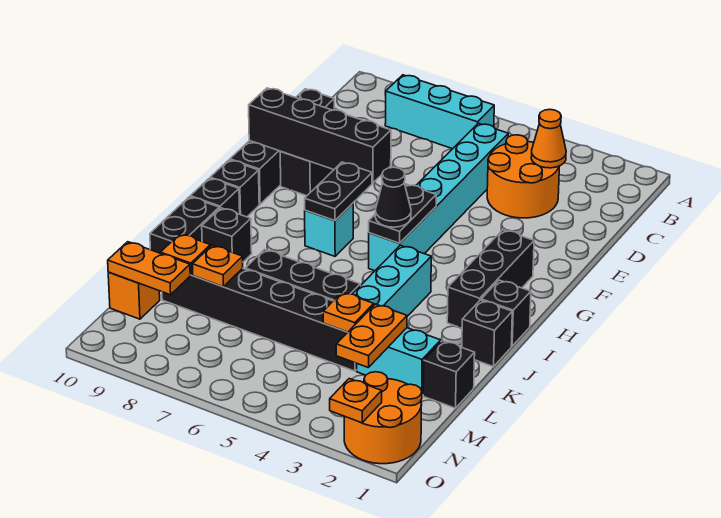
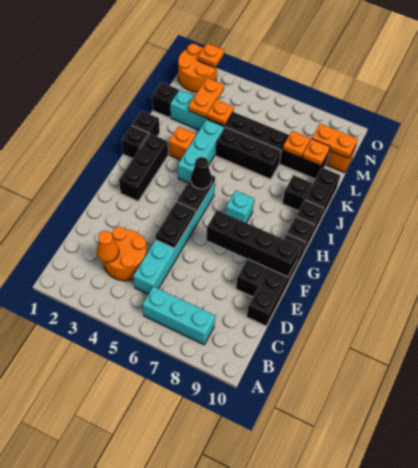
black 1x2 plate [305,162,372,221] -> black 1x2 plate moved to [155,202,195,248]
none -> orange 1x1 brick [169,126,196,160]

